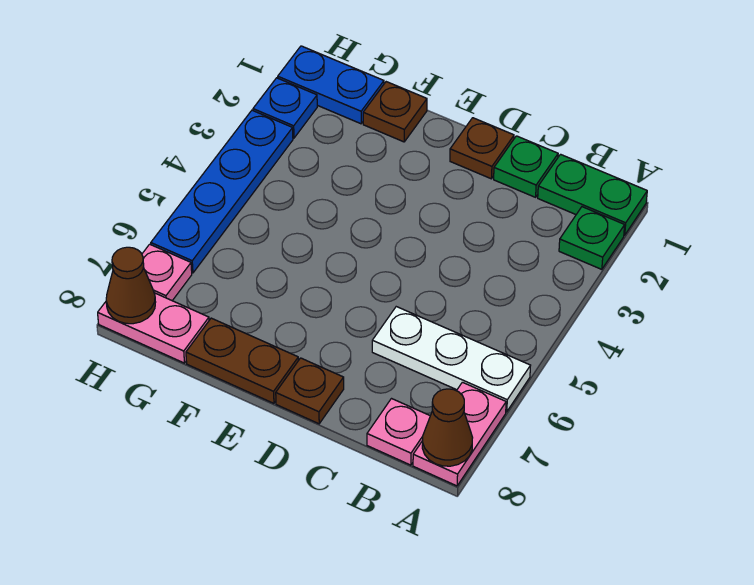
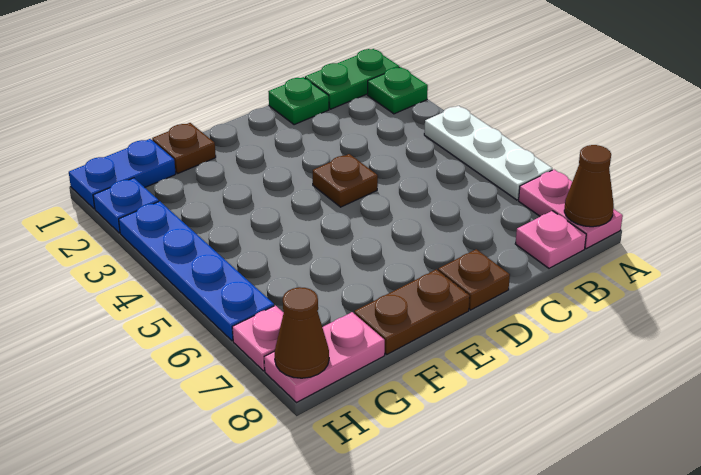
white 1x3 plate [372,307,531,412] -> white 1x3 plate turned to [424,106,552,200]
brown 1x1 plate [450,118,514,179] -> brown 1x1 plate moved to [313,154,378,207]

